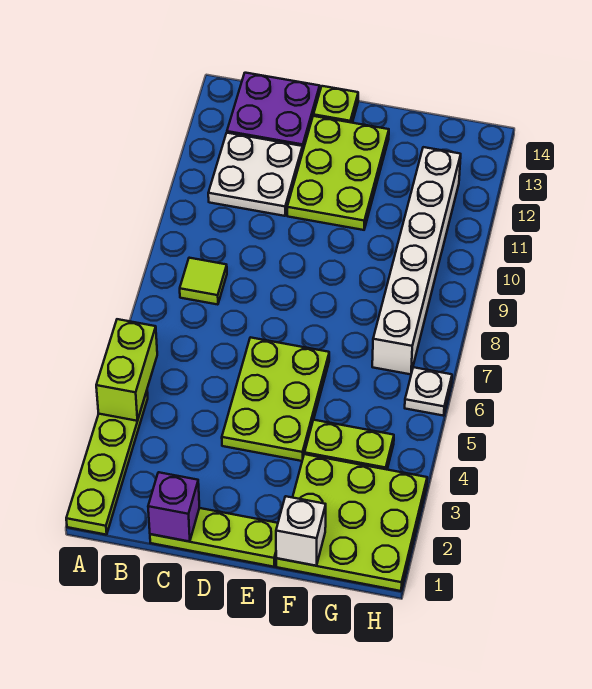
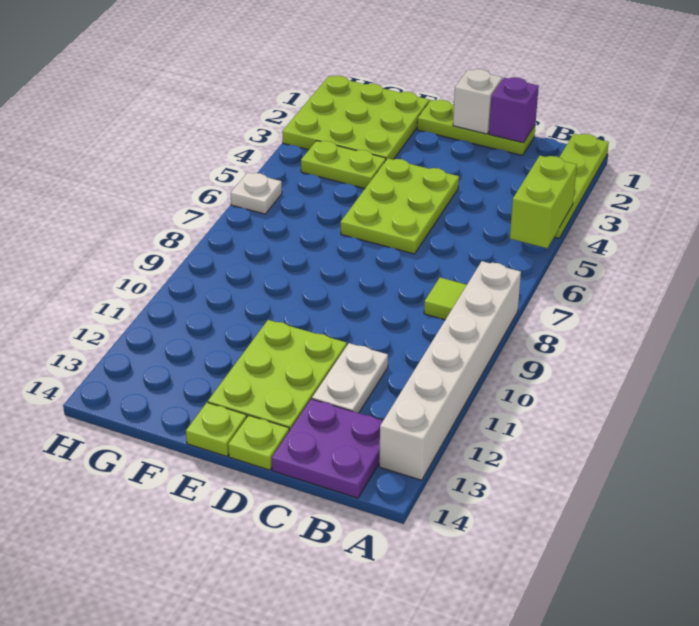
white 2x2 plate [208,133,303,216] -> white 1x2 plate [312,343,388,413]
none -> lime 1x1 plate [186,403,247,456]
white 1x1 brick [276,496,326,566] -> white 1x1 brick moved to [453,69,502,134]
white 1x6 brick [372,147,461,374] -> white 1x6 brick moved to [379,261,521,480]

